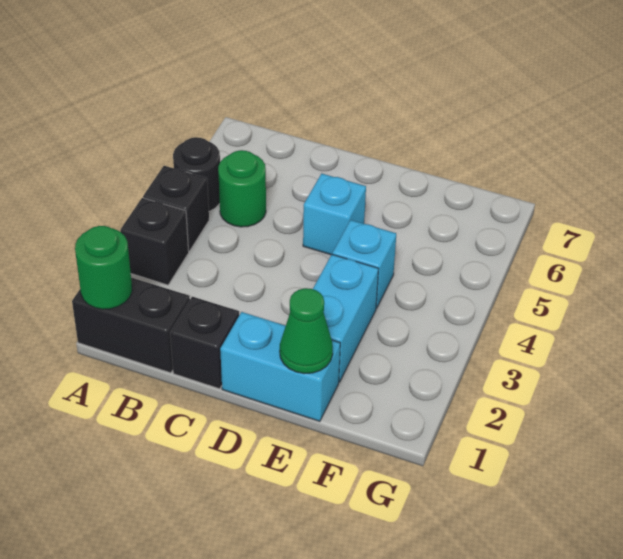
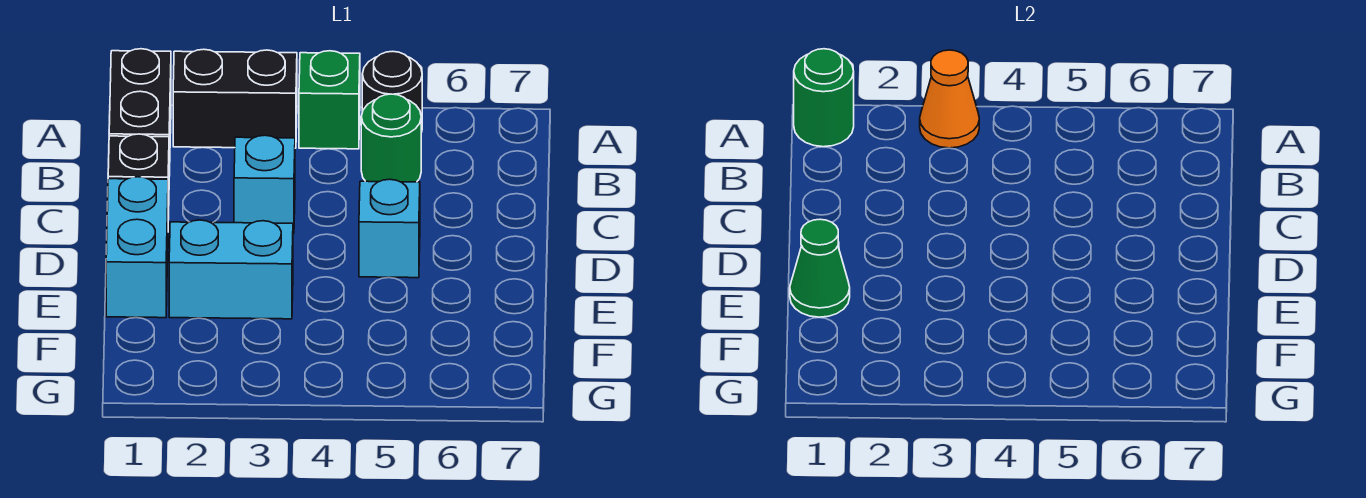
black 1x1 brick [120,198,189,285] -> black 1x2 brick [173,49,297,148]
none -> orange 1x1 cone [920,50,979,148]
black 1x1 brick [143,166,209,251] -> green 1x1 brick [299,51,360,149]
cyan 1x1 brick [333,220,396,308] -> cyan 1x1 brick moved to [234,135,295,234]

